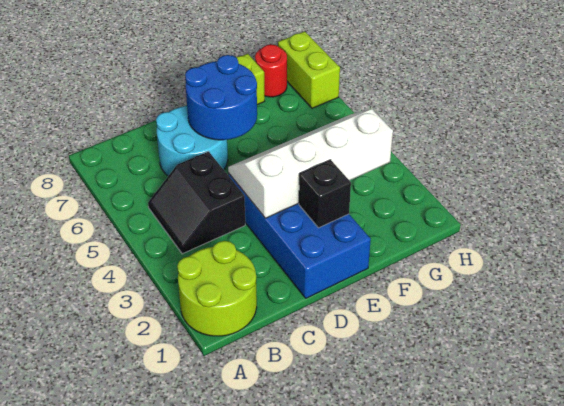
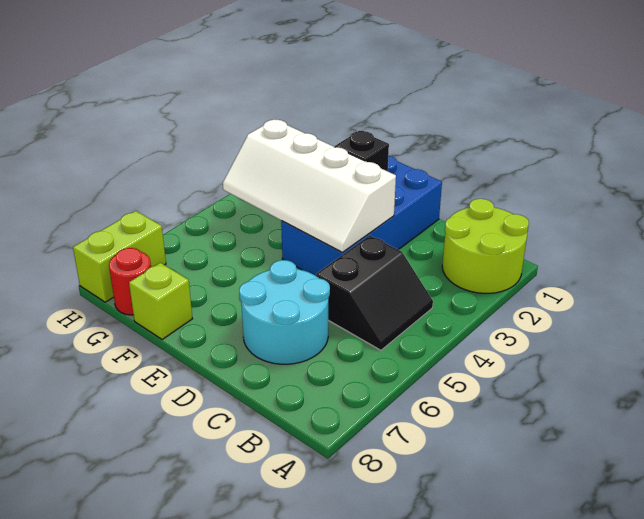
blue 2x2 round brick [185,55,257,140] -> none

